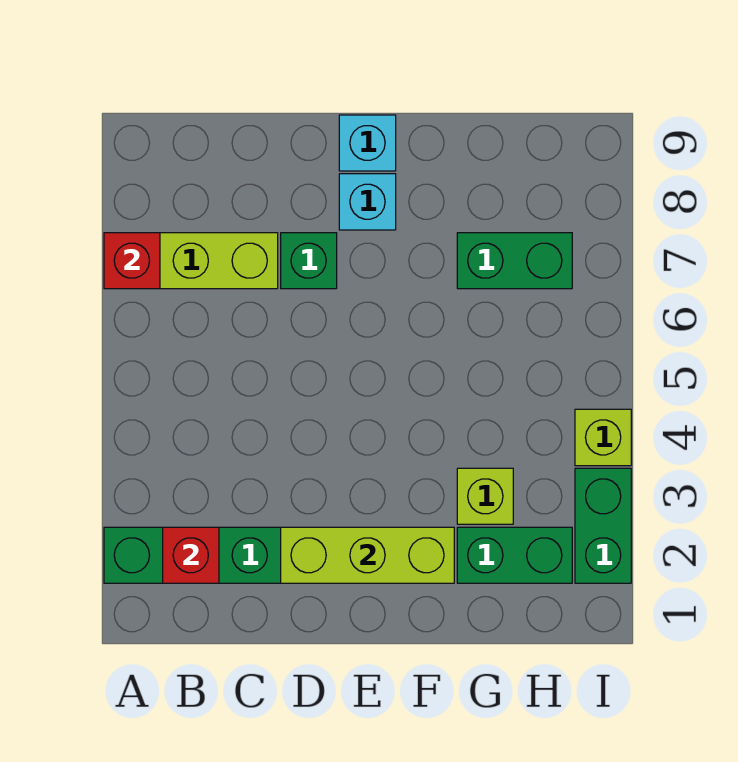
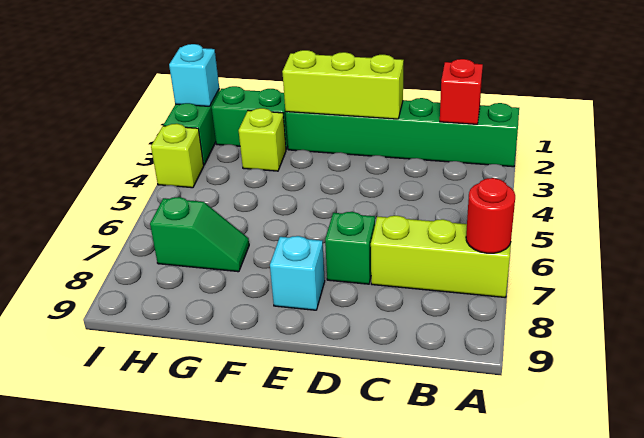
red 1x1 brick [104,233,160,289] -> red 1x1 round brick [466,178,515,253]
cyan 1x1 brick [339,115,396,171] -> cyan 1x1 brick moved to [169,44,219,106]
green 1x2 brick [457,233,572,289] -> green 1x2 slope [150,197,249,272]

